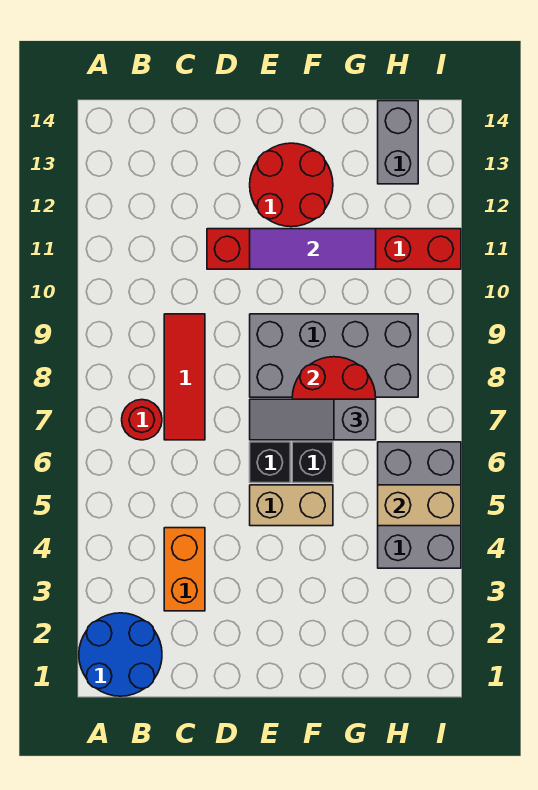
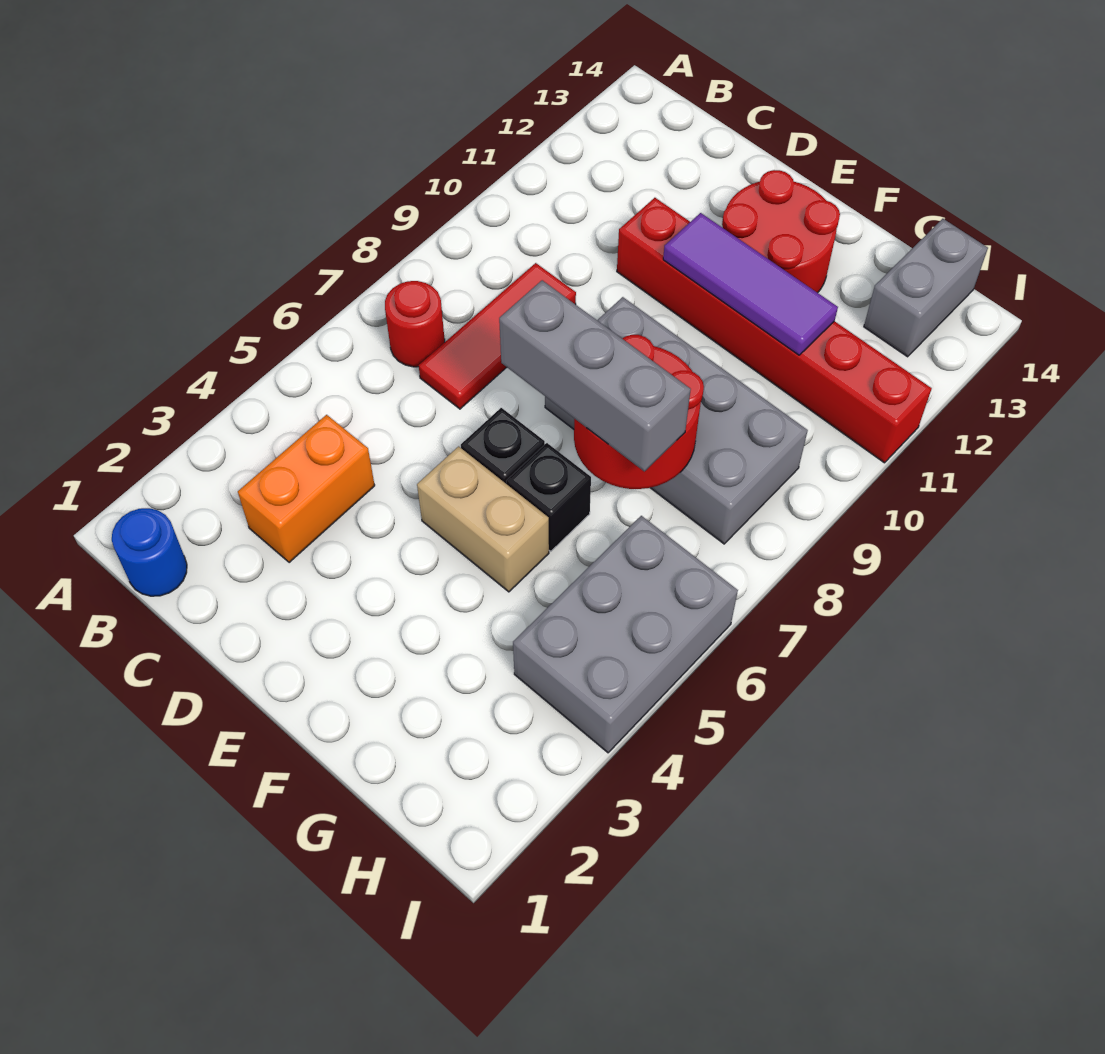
blue 2x2 round brick [79,613,162,696] -> blue 1x1 round brick [112,508,187,596]
grey 1x3 slope [250,399,376,440] -> grey 1x3 brick [499,280,691,472]
tan 1x2 brick [378,485,461,526] -> none

